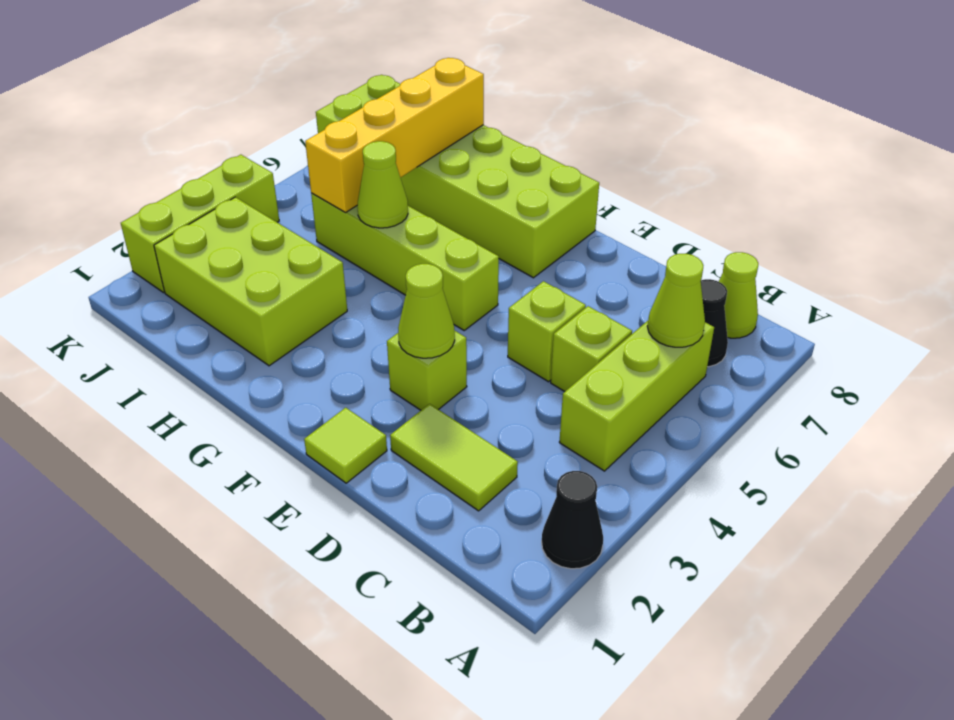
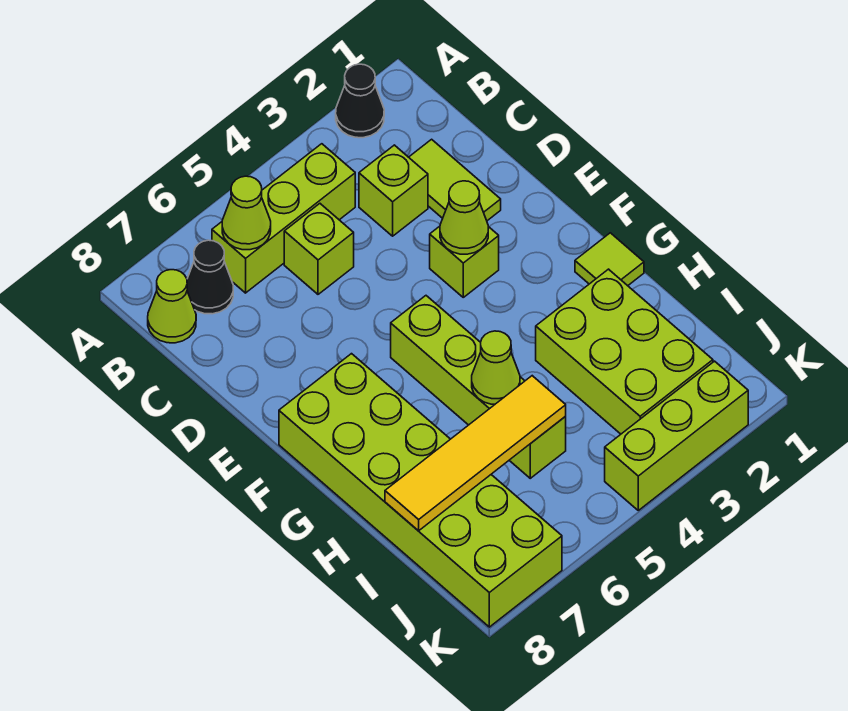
lime 1x1 brick [508,281,586,382] -> lime 1x1 brick moved to [359,145,428,236]
lime 1x1 tile [304,408,387,483] -> lime 1x1 tile moved to [575,233,644,286]
yellow 1x4 brick [305,58,484,212] -> yellow 1x4 tile [385,376,566,531]

